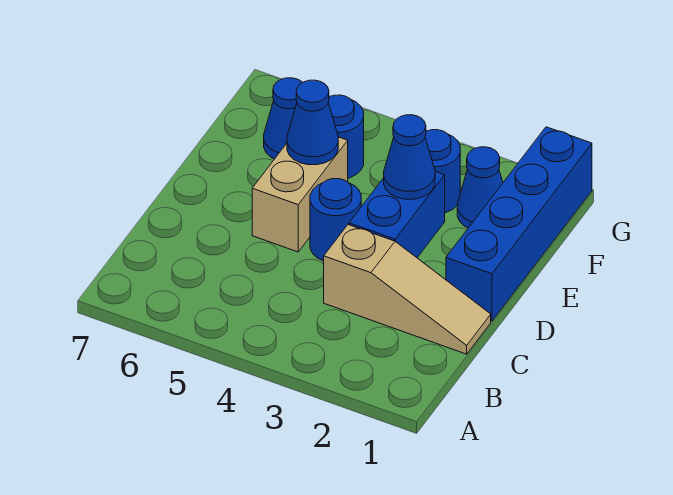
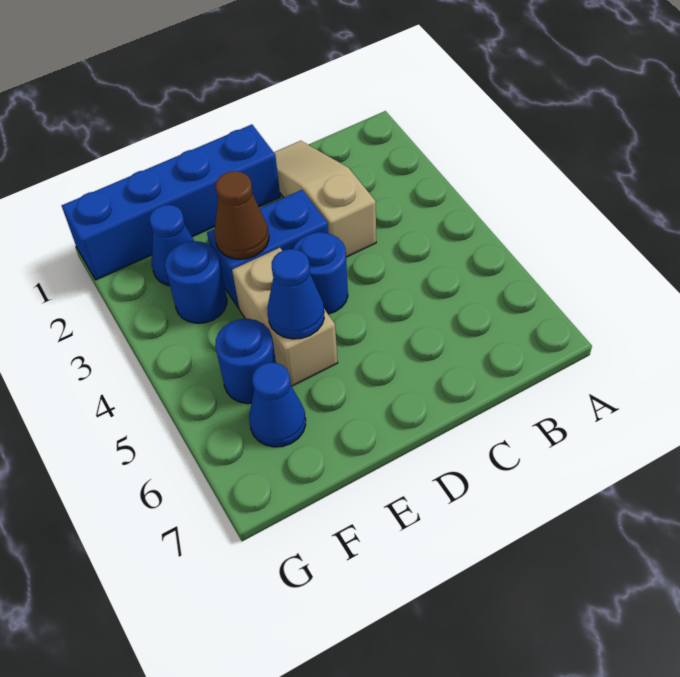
tan 1x2 brick [252,137,348,252] -> tan 1x2 brick turned to [232,248,338,386]
blue 1x1 cone [384,115,435,199] -> brown 1x1 cone [215,171,269,259]

